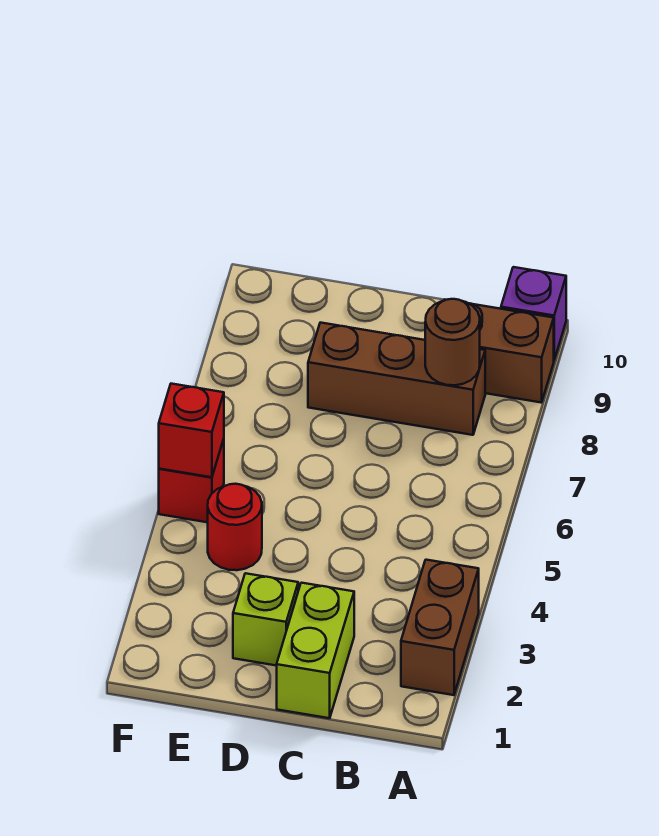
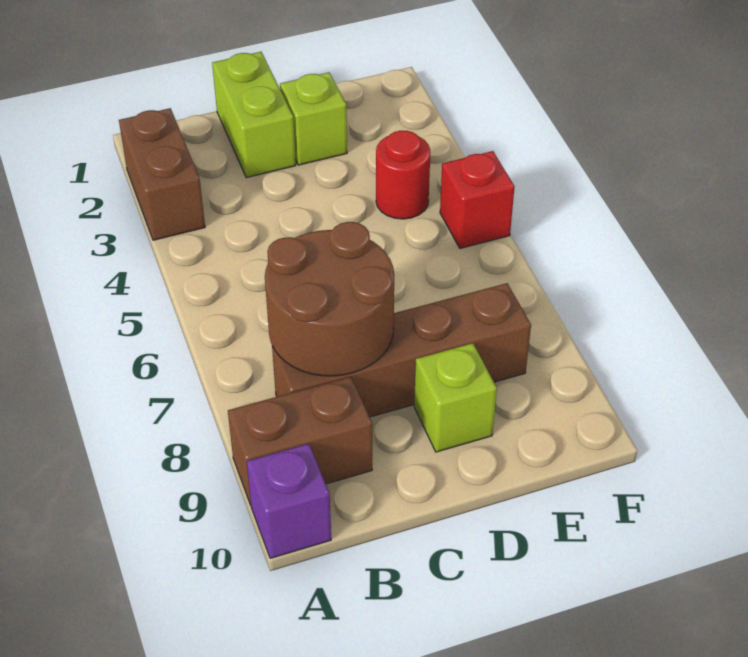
brown 1x3 brick [308,323,485,435] -> brown 1x4 brick [272,283,531,417]
brown 1x1 round brick [425,299,480,385] -> brown 2x2 round brick [265,222,394,376]
none -> lime 1x1 brick [414,343,497,452]
red 1x1 brick [159,384,224,477] -> none

